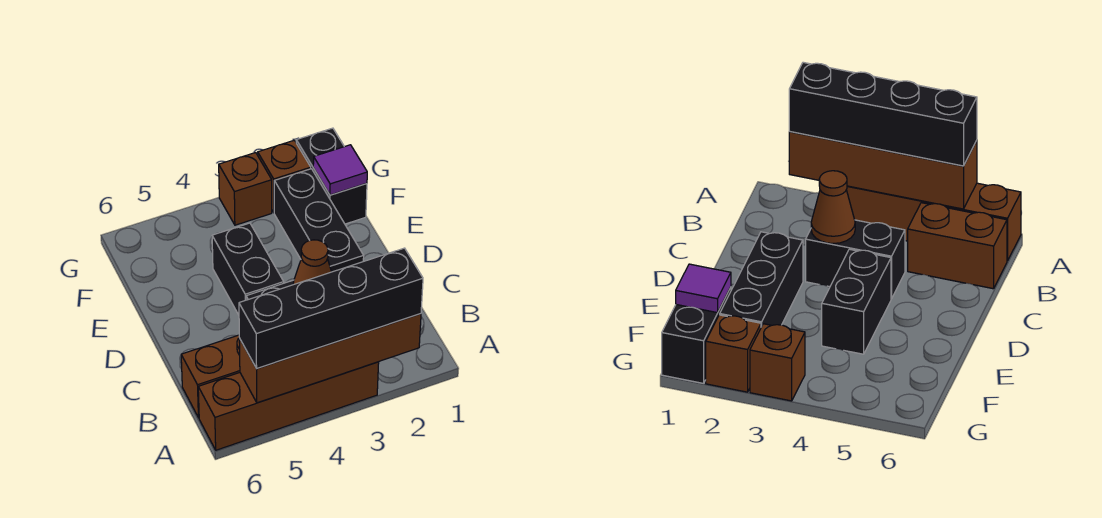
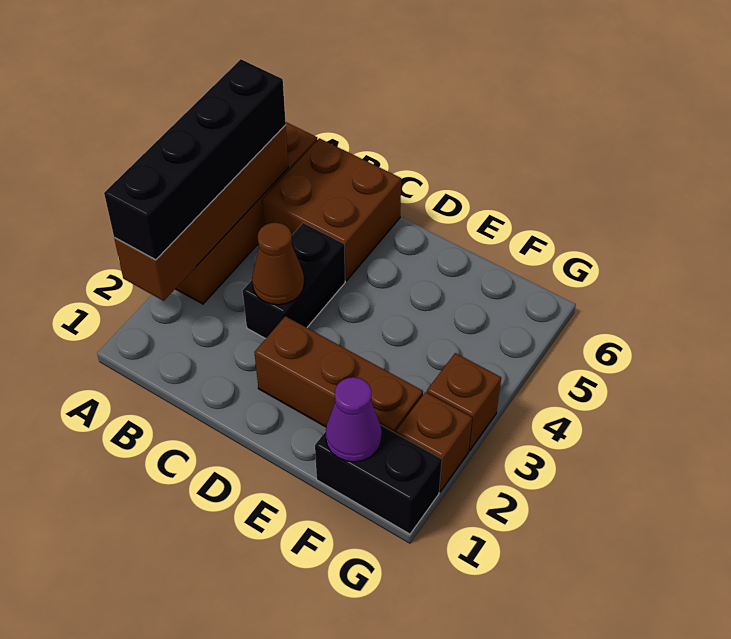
brown 1x2 brick [181,335,240,418] -> brown 2x2 brick [262,138,401,281]
black 1x3 brick [274,169,364,272] -> brown 1x3 brick [254,316,423,433]
black 1x2 brick [212,223,284,315] -> none
purple 1x1 tile [313,145,367,195] -> purple 1x1 cone [326,377,382,462]

